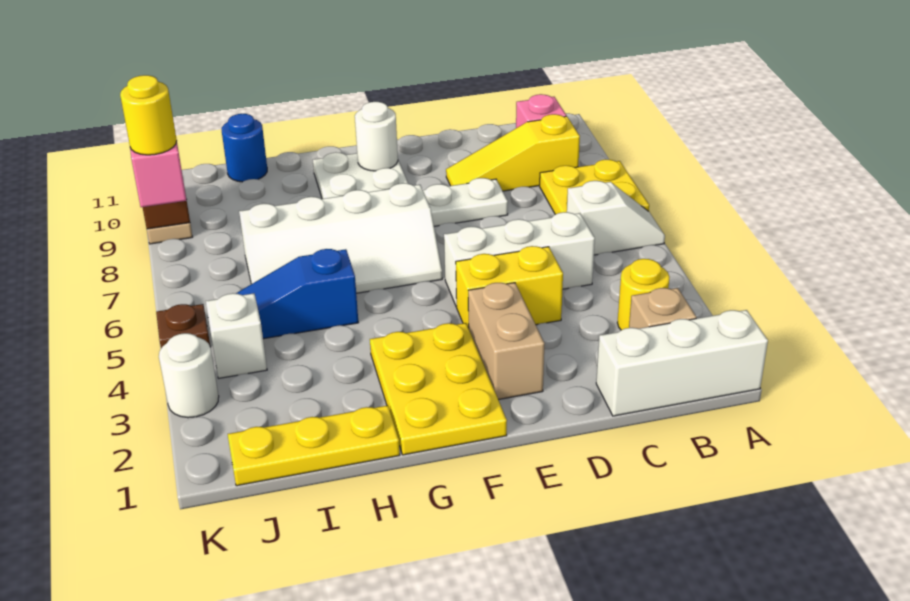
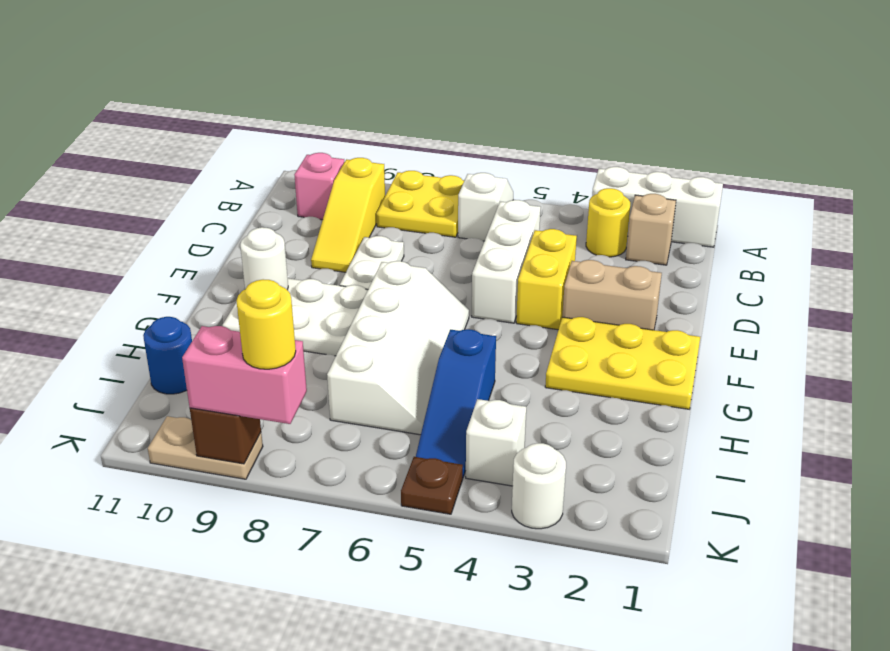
white 1x3 brick [596,310,768,416] -> white 1x3 brick turned to [592,167,723,247]
yellow 1x3 plate [228,405,400,486] -> none

